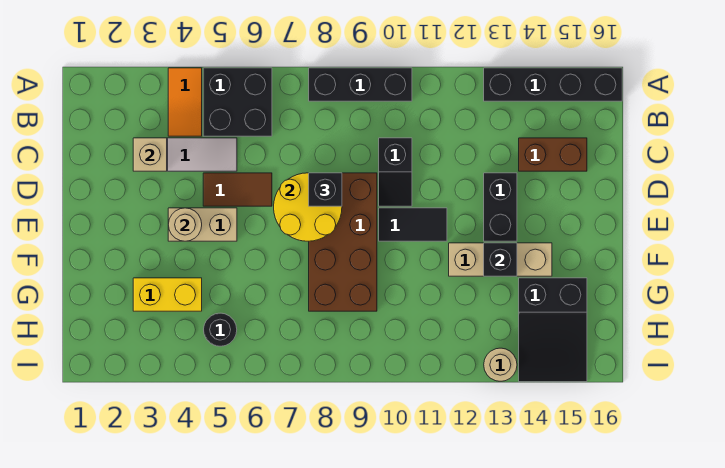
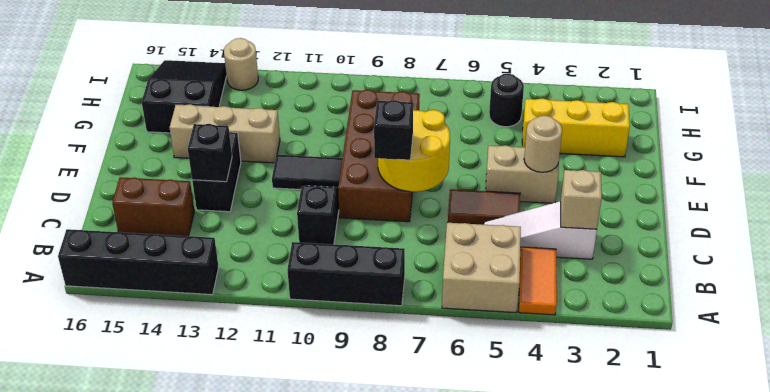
black 2x2 brick [203,68,272,136] -> tan 2x2 brick [442,223,521,313]
black 1x1 brick [484,243,517,276] -> black 1x1 brick moved to [188,124,232,182]
yellow 1x2 brick [133,278,202,311] -> yellow 1x3 brick [522,98,630,157]

